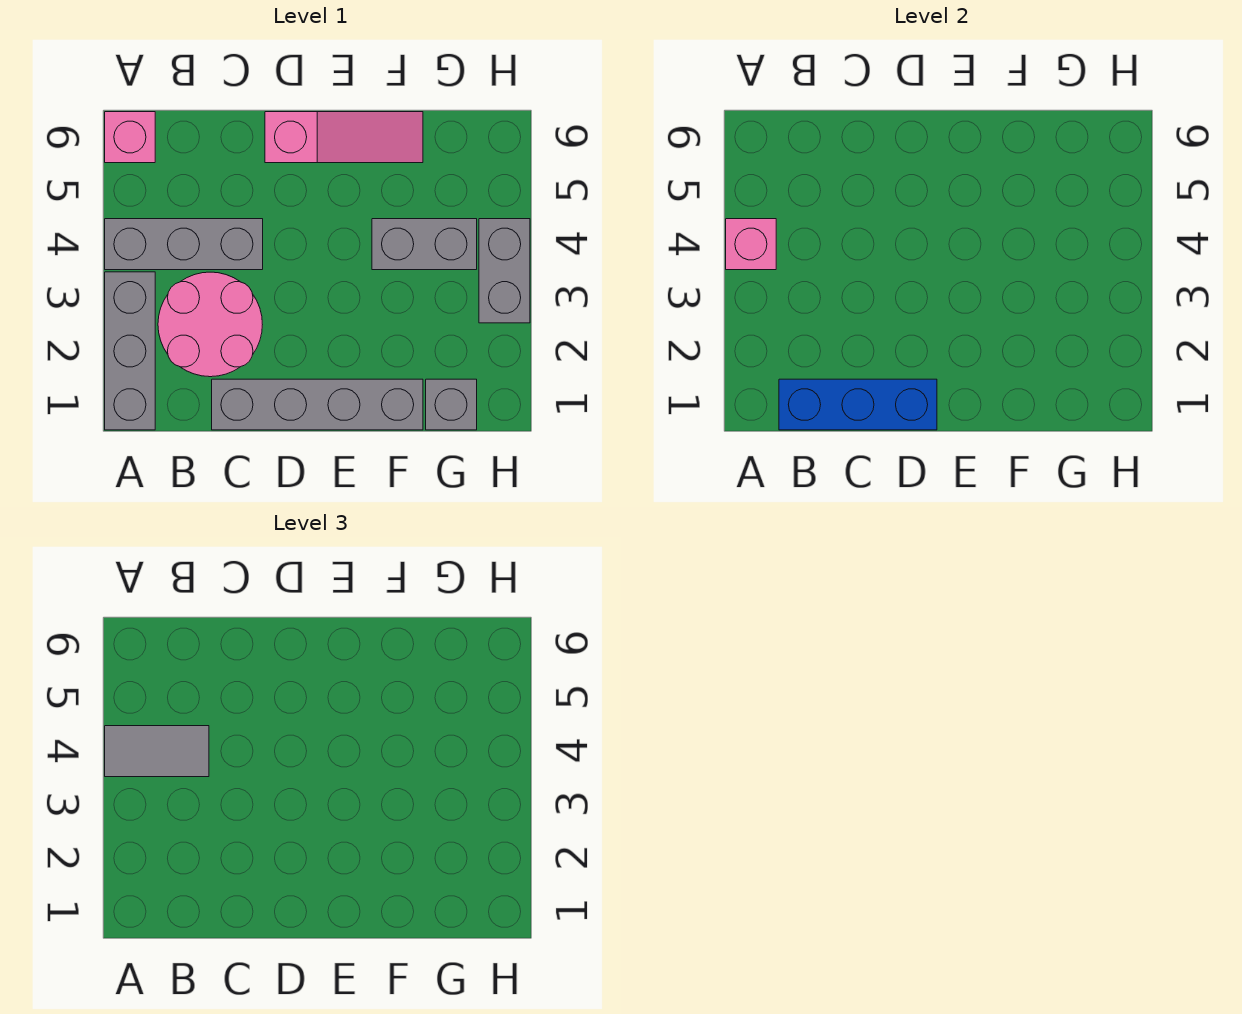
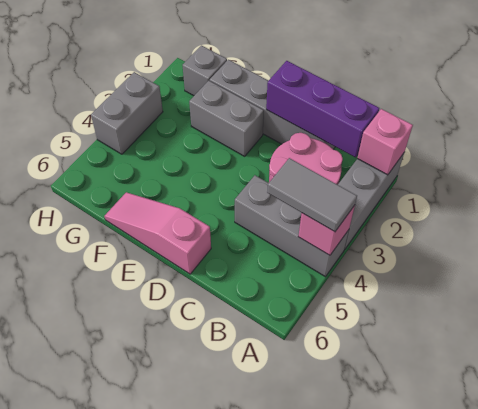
pink 1x1 brick [105,112,155,163] -> pink 1x1 brick moved to [357,109,413,175]
blue 1x3 brick [779,379,937,430] -> purple 1x3 brick [266,61,379,158]
grey 1x2 brick [372,219,477,270] -> grey 1x2 brick moved to [189,81,264,156]

